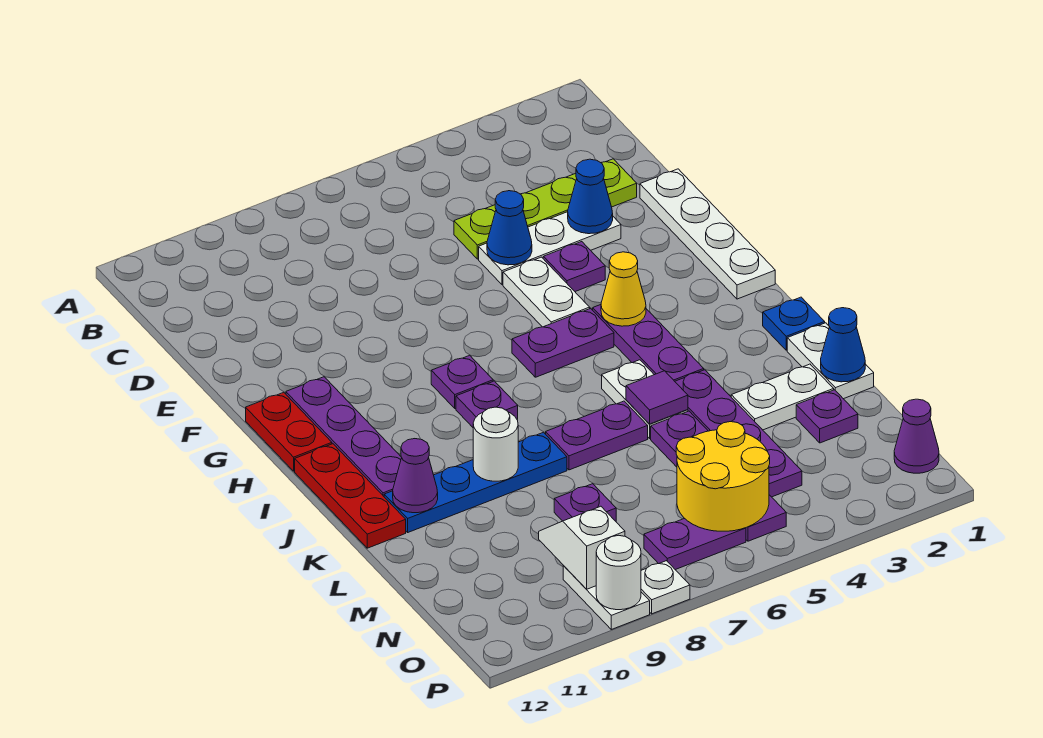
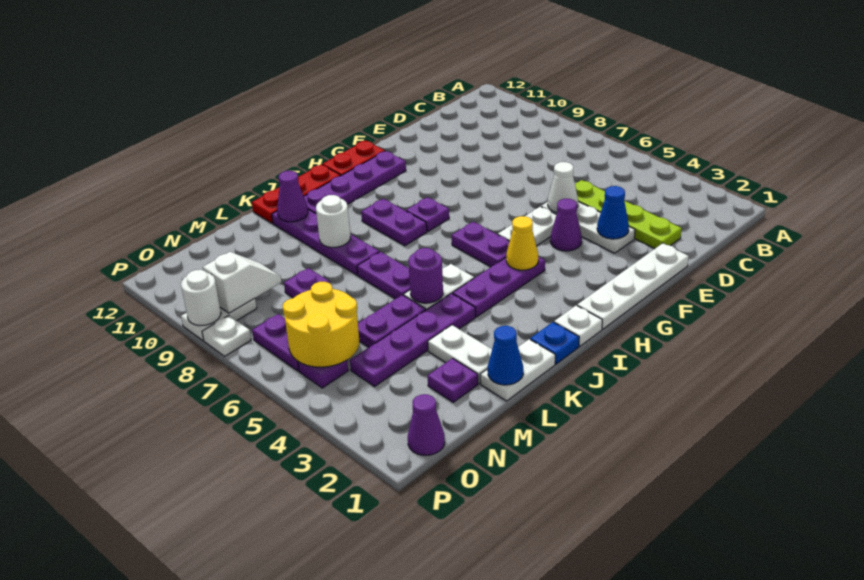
blue 1x1 cone [487,191,532,265] -> white 1x1 cone [548,162,578,213]
purple 1x1 plate [543,242,605,292] -> purple 1x1 cone [550,199,582,251]
none -> white 1x1 plate [554,305,602,346]
purple 1x1 plate [456,381,518,427] -> purple 1x2 plate [361,199,427,246]
purple 1x1 tile [626,371,688,424] -> purple 1x1 round brick [409,248,443,303]
blue 1x4 plate [384,432,567,532] -> purple 1x4 plate [272,209,379,275]

